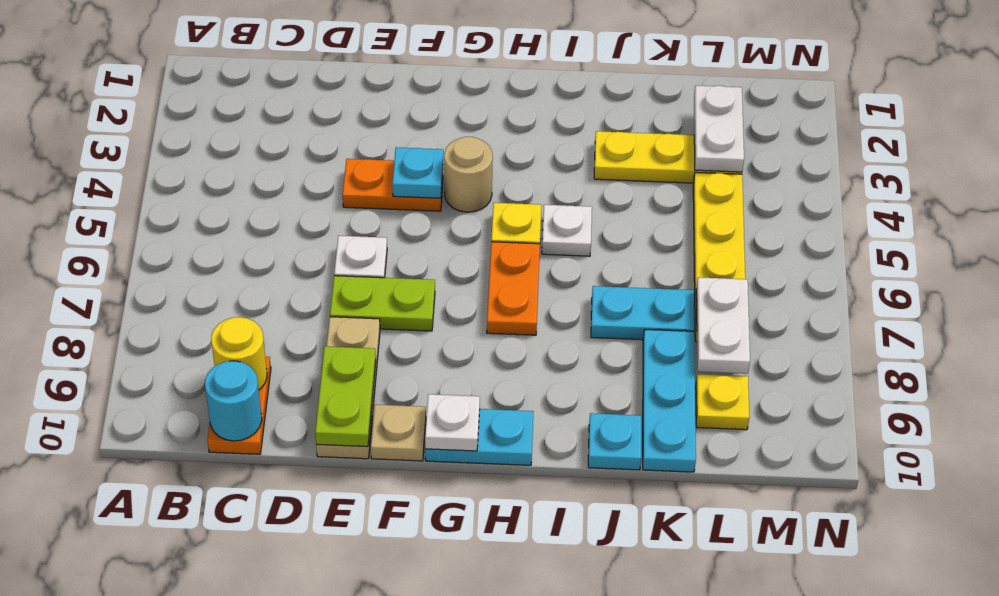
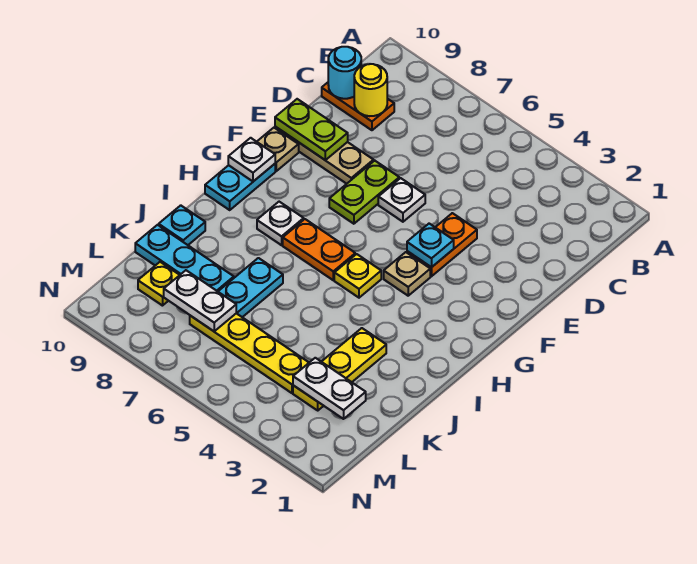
tan 1x1 round brick [444,137,493,212] -> tan 1x1 plate [384,252,430,296]
white 1x1 plate [542,205,592,256] -> white 1x1 plate moved to [257,202,304,245]

